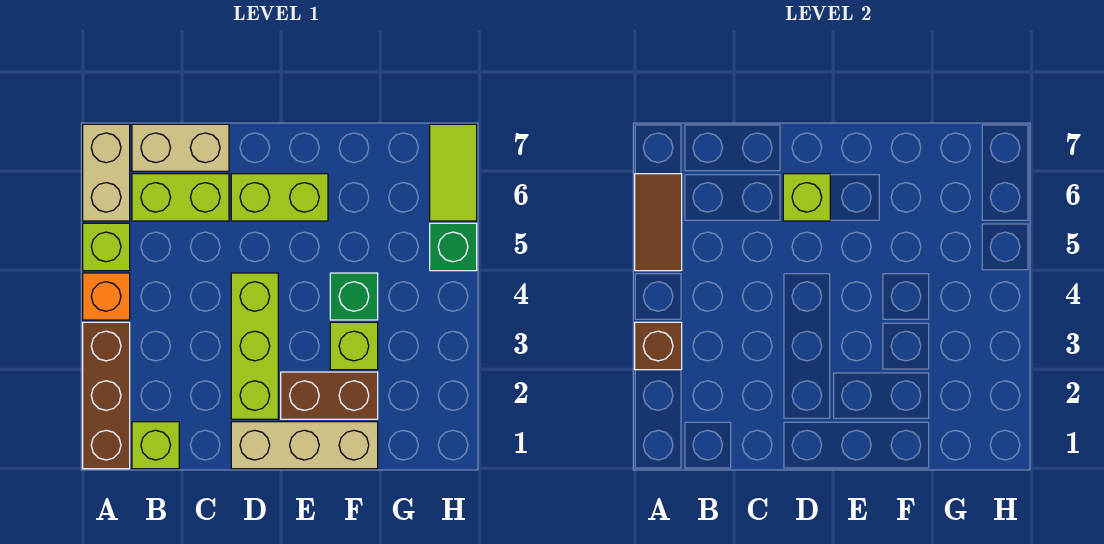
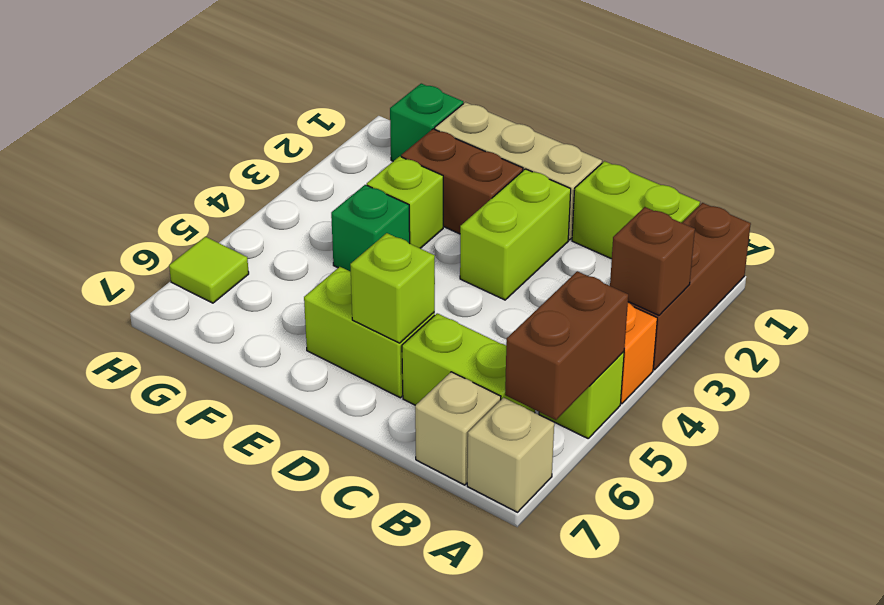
brown 1x2 tile [635,174,682,271] -> brown 1x2 brick [505,271,628,420]
tan 1x2 brick [83,124,130,221] -> tan 1x1 brick [467,398,554,512]
lime 1x1 brick [132,422,179,469] -> lime 1x2 brick [572,161,700,259]
tan 1x2 brick [132,124,229,171] -> tan 1x1 brick [415,372,501,485]
lime 1x3 brick [231,273,278,419] -> lime 1x2 brick [460,169,571,300]
green 1x1 brick [430,223,477,271] -> green 1x1 brick moved to [390,83,463,161]
lime 1x2 tile [430,124,477,221] -> lime 1x1 tile [169,237,249,303]

